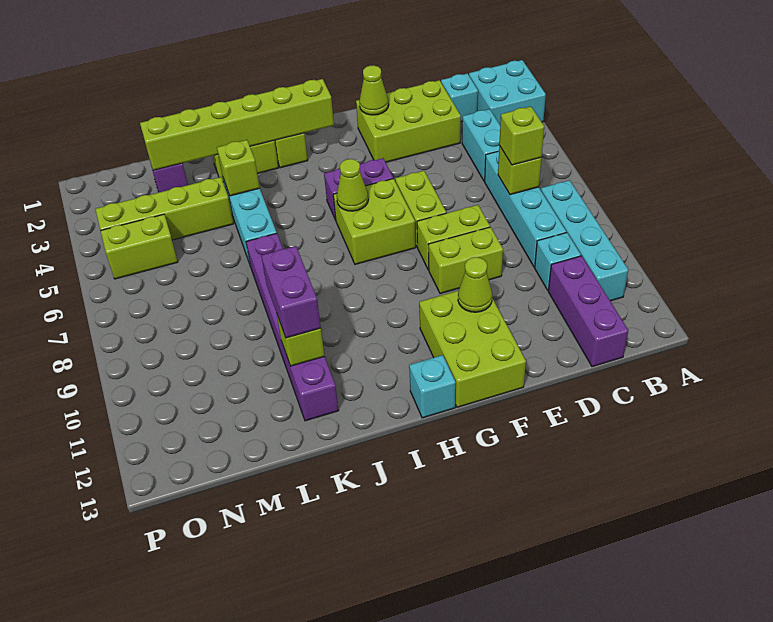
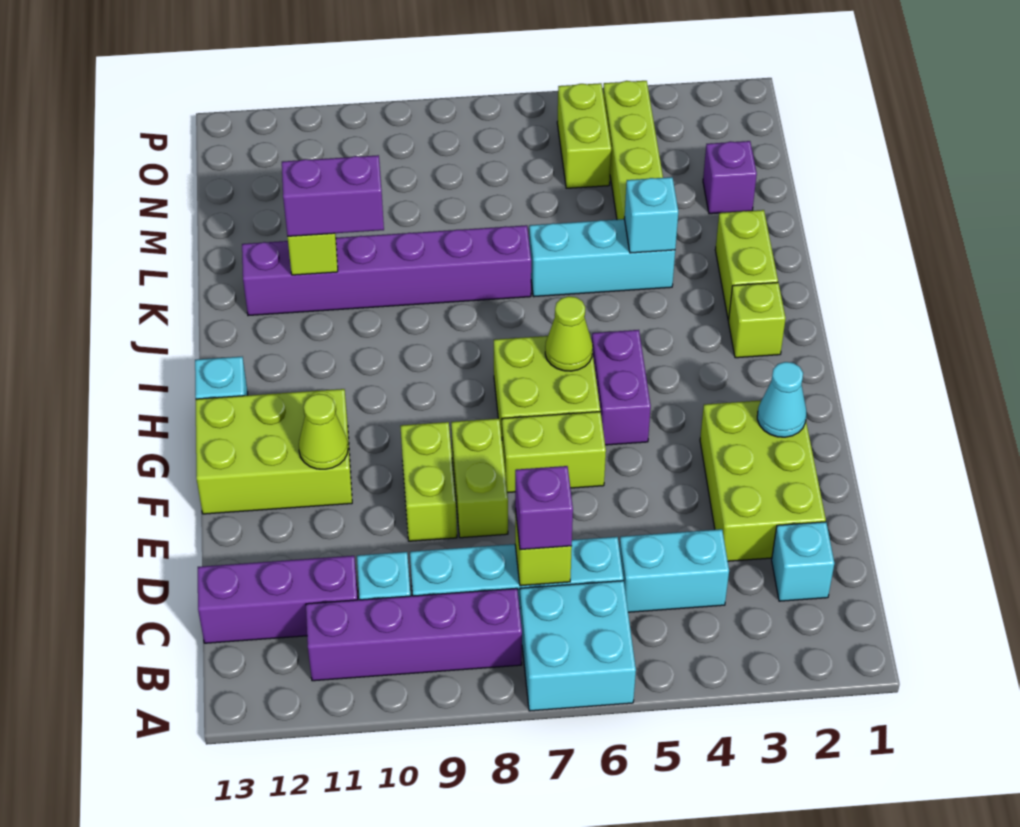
cyan 2x2 brick [469,60,546,124] -> cyan 2x2 brick moved to [520,581,636,711]
cyan 1x4 brick [541,180,628,301] -> purple 1x4 brick [306,588,522,681]
lime 1x1 brick [499,107,544,165] -> purple 1x1 brick [515,466,573,550]
lime 1x1 cone [359,65,389,115] -> cyan 1x1 cone [757,362,806,437]
lime 1x6 brick [140,79,334,170] -> none
lime 1x1 brick [217,140,260,196] -> cyan 1x1 brick [624,177,678,253]

